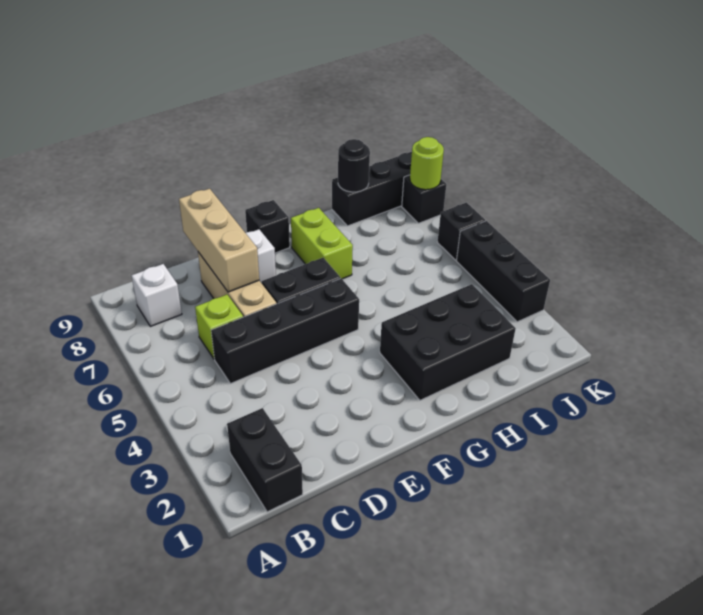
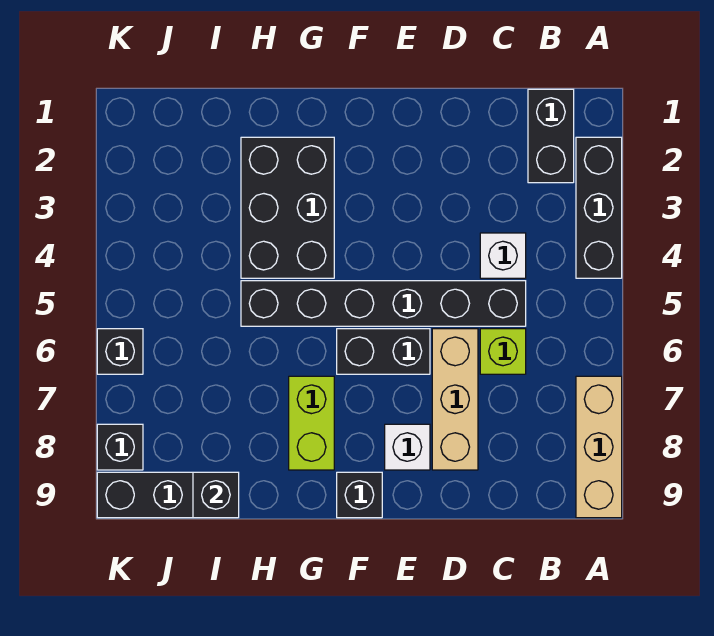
white 1x1 brick [132,264,182,327] -> white 1x1 brick moved to [480,233,526,278]
black 1x4 brick [211,279,359,384] -> black 1x6 brick [241,281,526,326]
tan 1x3 brick [179,189,259,292] -> tan 1x3 brick moved to [576,376,622,518]
black 2x3 brick [380,284,516,400] -> black 2x3 brick turned to [241,137,334,278]
black 1x1 round brick [338,139,370,192] -> black 1x1 brick [193,472,239,518]
black 1x3 brick [457,221,550,322] -> black 1x3 brick moved to [576,137,622,278]
lime 1x1 round brick [410,137,444,190] -> none

